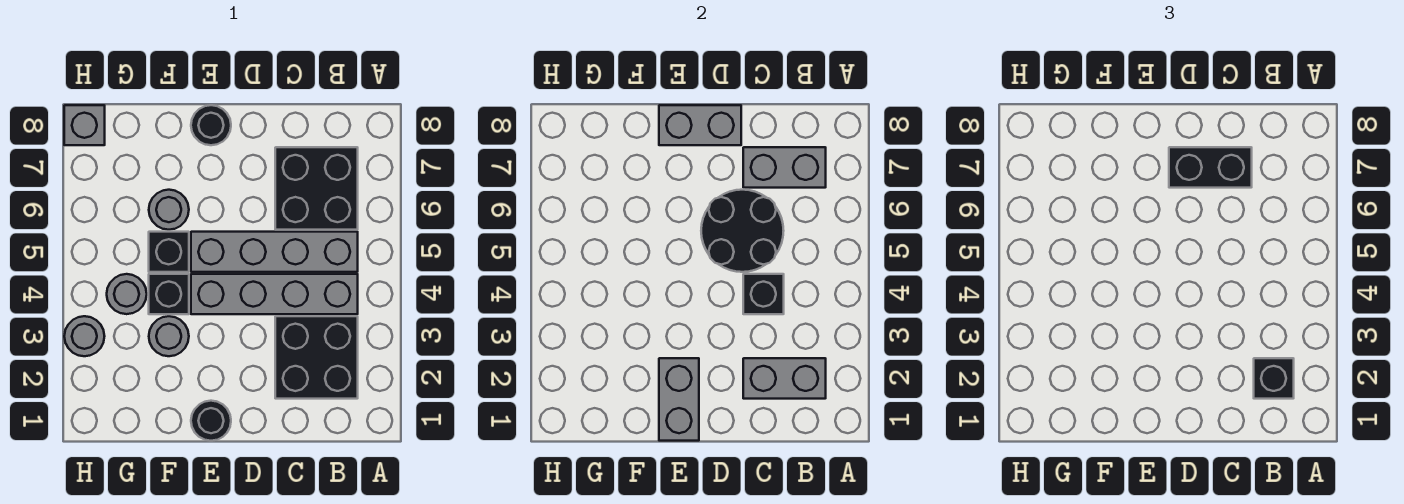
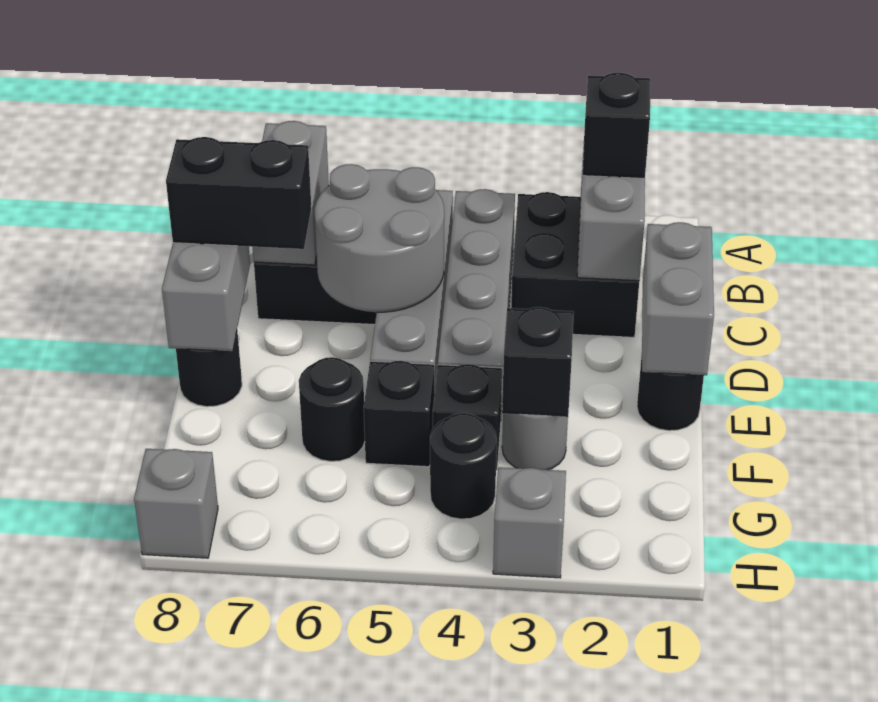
black 1x1 brick [743,274,784,314] -> black 1x1 brick moved to [502,307,574,417]
black 2x2 round brick [701,190,784,272] -> grey 2x2 round brick [315,164,444,312]
black 1x2 brick [1169,147,1252,188] -> black 1x2 brick turned to [166,137,311,249]
grey 1x2 brick [659,358,699,441] -> grey 1x2 brick turned to [642,222,714,375]
grey 1x1 round brick [149,190,189,230] -> black 1x1 round brick [299,357,365,461]
grey 1x1 round brick [107,274,147,314] -> black 1x1 round brick [430,413,497,519]
grey 1x1 round brick [64,316,105,356] -> grey 1x1 brick [493,467,566,578]

